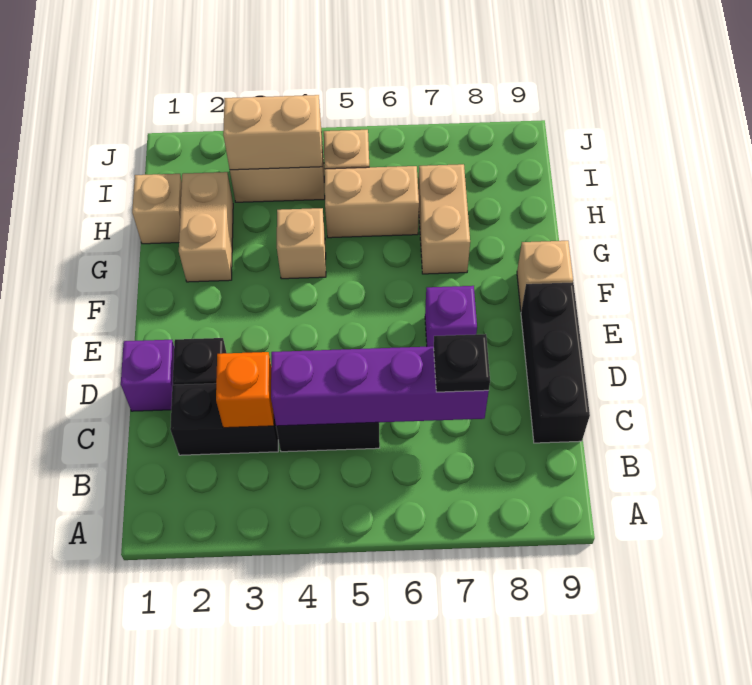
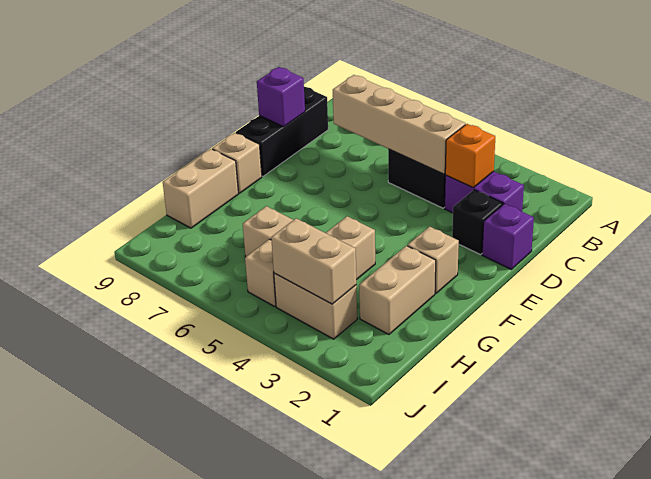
black 1x2 brick [170,383,278,455] -> purple 1x2 brick [445,171,524,213]
purple 1x4 brick [271,346,489,426] -> tan 1x4 brick [333,75,465,174]
black 1x1 plate [434,334,490,392] -> none
purple 1x1 brick [425,286,477,347] -> purple 1x1 brick moved to [257,67,305,127]
tan 1x2 brick [418,164,470,274] -> tan 1x2 brick moved to [163,149,238,228]
tan 1x1 brick [132,174,182,244] -> tan 1x1 brick moved to [408,226,459,293]

